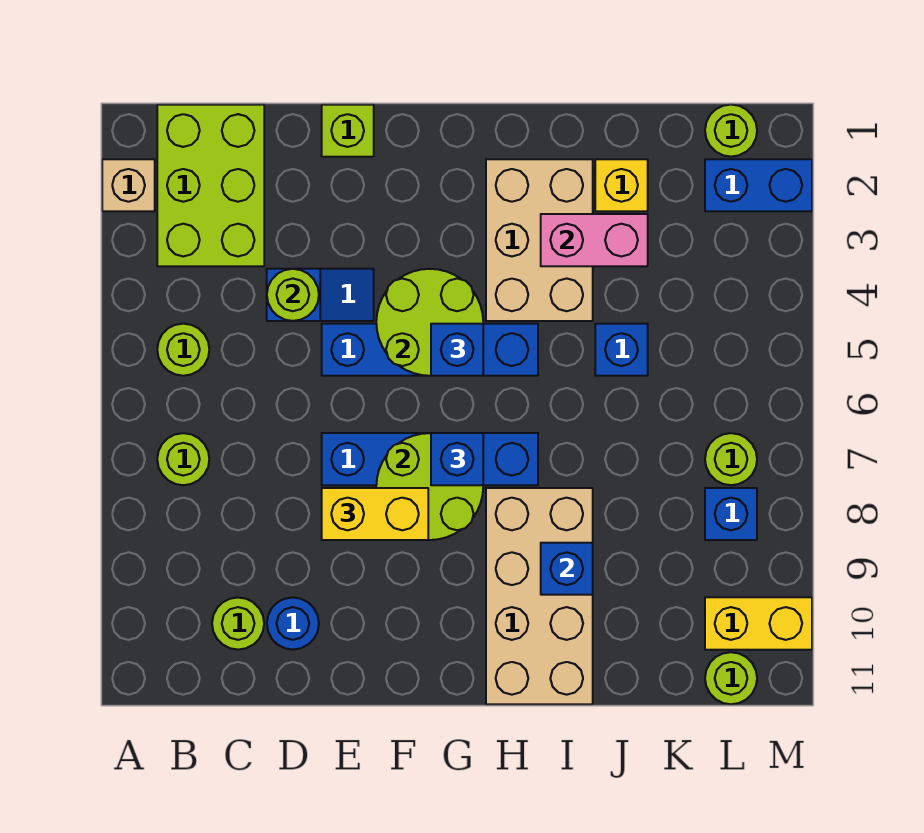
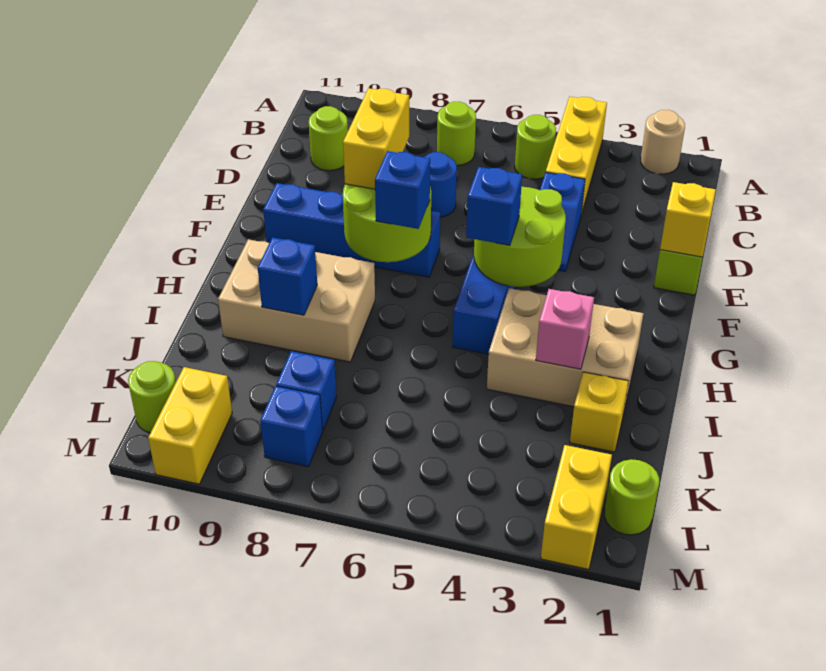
tan 1x1 brick [102,159,155,211] -> tan 1x1 round brick [641,110,685,174]
none -> yellow 1x3 brick [546,97,607,214]
lime 2x3 brick [157,105,264,266] -> none
lime 1x1 round brick [267,269,319,321] -> none
blue 1x1 round brick [267,598,319,650] -> blue 1x1 round brick moved to [425,152,457,217]
none -> yellow 1x1 brick [660,182,716,257]
blue 1x4 brick [322,433,538,485] -> blue 1x4 brick turned to [263,183,440,277]
tan 2x4 brick [486,488,593,704] -> tan 2x3 brick [218,239,375,362]
pink 1x2 brick [541,214,648,266] -> pink 1x1 brick [536,289,594,369]
blue 1x1 brick [595,324,648,376] -> blue 1x1 brick moved to [276,351,337,430]
blue 1x2 brick [705,159,812,211] -> yellow 1x2 brick [541,445,612,570]
lime 1x1 round brick [705,433,757,485] -> none

